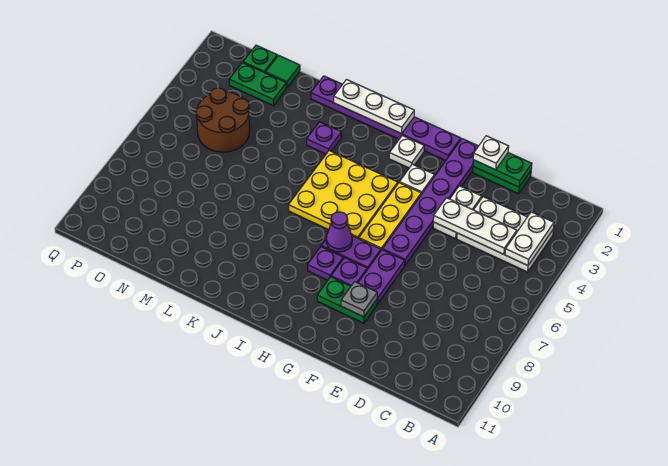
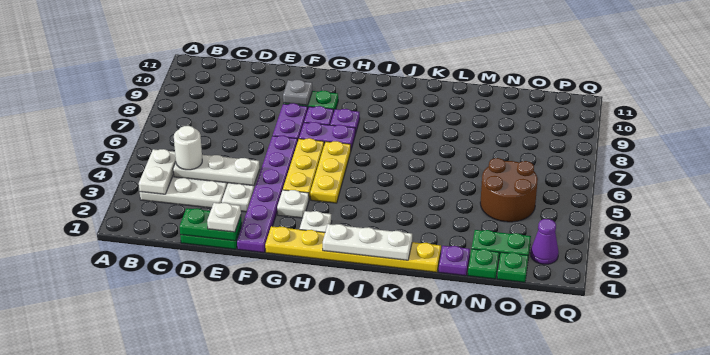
none -> white 1x1 round brick [174,126,202,170]
purple 1x6 plate [311,76,461,160] -> yellow 1x6 plate [265,226,441,272]
yellow 3x3 plate [288,151,398,239] -> yellow 1x3 plate [310,141,351,203]
purple 1x1 cone [326,212,352,252] -> purple 1x1 cone moved to [530,219,559,264]
purple 1x1 plate [307,122,341,154] -> purple 1x1 plate moved to [439,246,470,276]
green 1x1 tile [265,55,300,88] -> green 1x1 plate [468,249,499,279]

